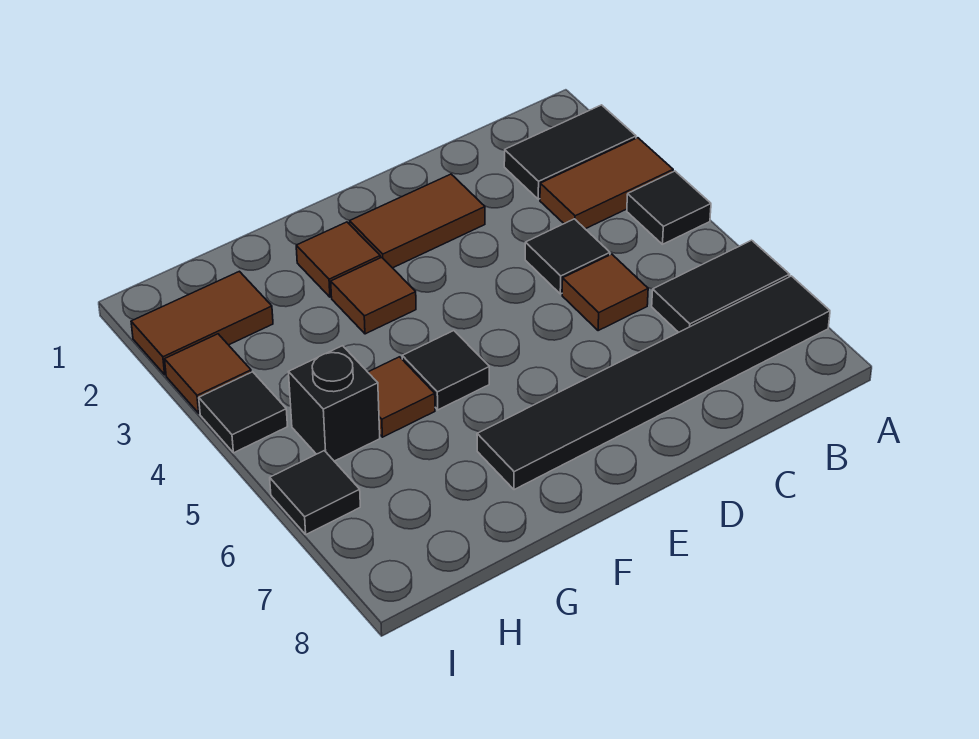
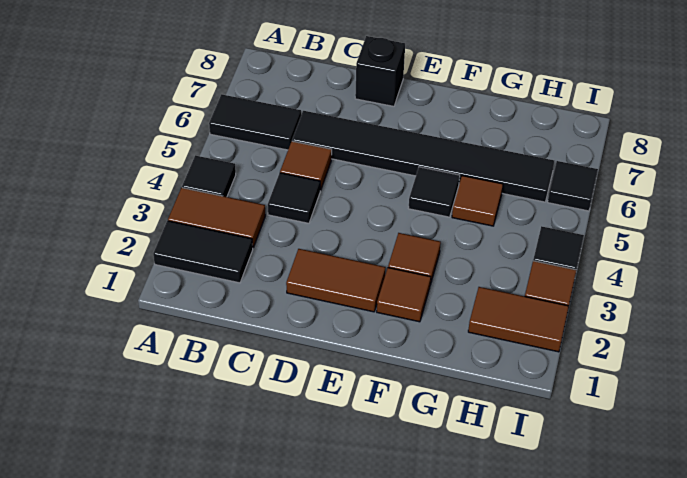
black 1x6 tile [477,276,830,490] -> black 1x6 tile moved to [292,111,554,202]
black 1x1 brick [289,346,380,461] -> black 1x1 brick moved to [355,36,405,106]

